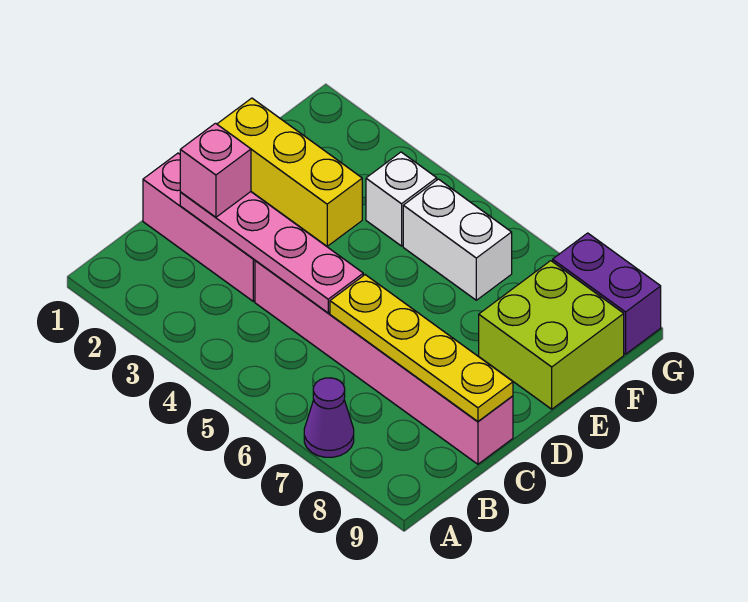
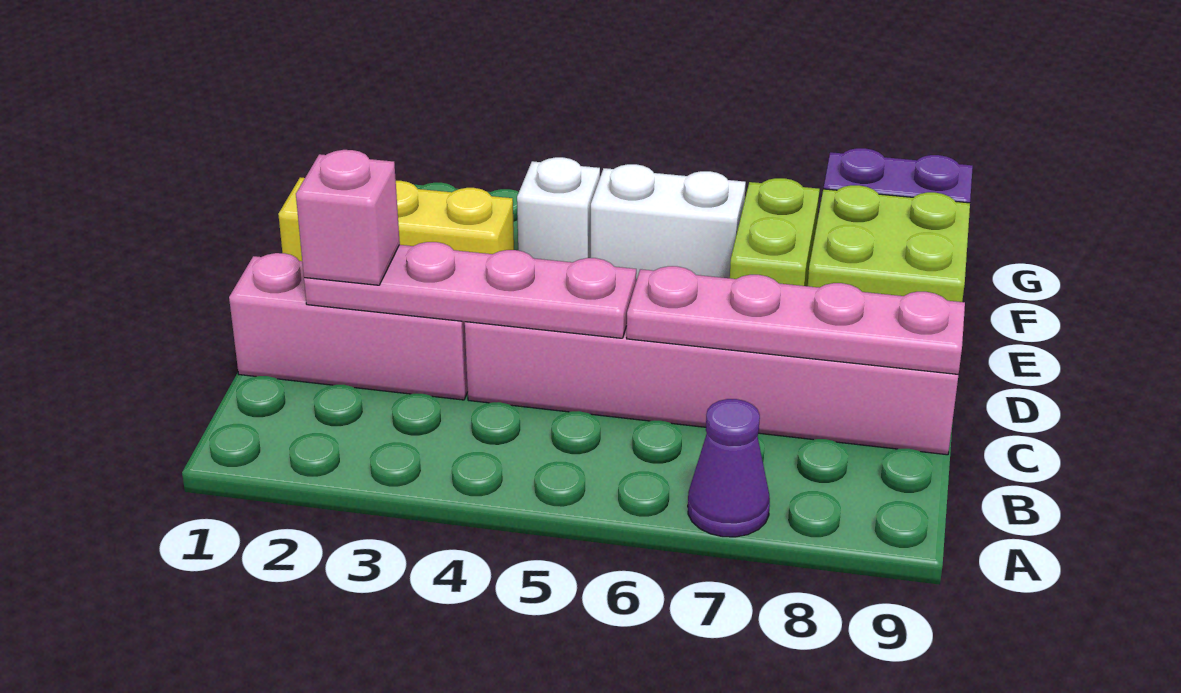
yellow 1x4 plate [330,275,513,421] -> pink 1x4 plate [627,266,965,375]
none -> lime 1x2 brick [730,178,820,286]

